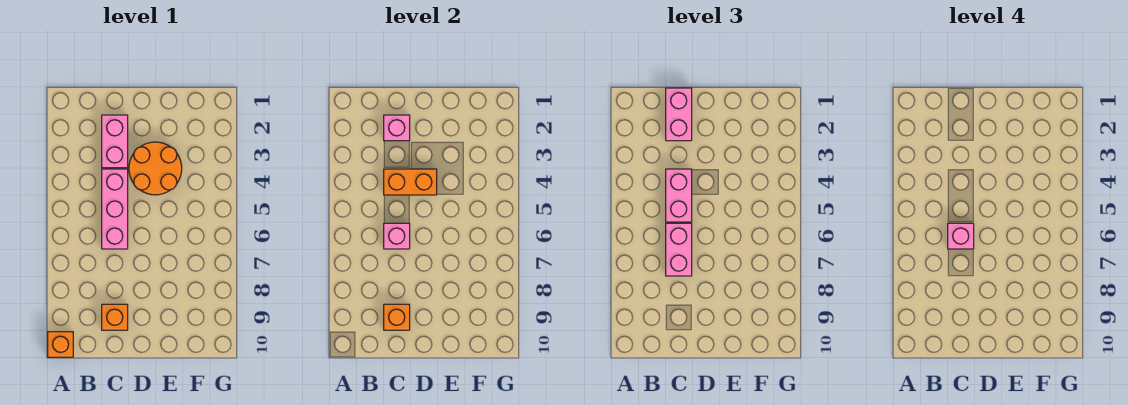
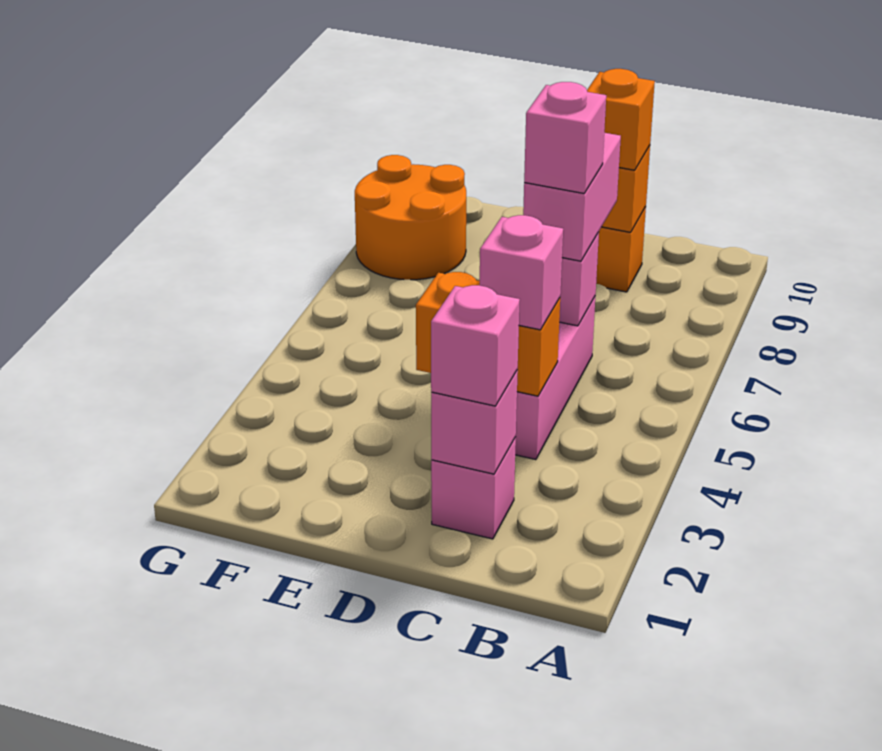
orange 1x1 brick [48,332,73,357] -> orange 1x1 brick moved to [587,69,655,170]
pink 1x2 brick [666,88,692,141] -> pink 1x1 brick [431,285,520,406]
pink 1x2 brick [102,115,128,168] -> pink 1x1 brick [431,437,516,539]
pink 1x2 brick [666,169,692,222] -> pink 1x1 brick [480,215,563,330]
orange 2x2 round brick [129,142,182,195] -> orange 2x2 round brick moved to [355,155,466,280]

